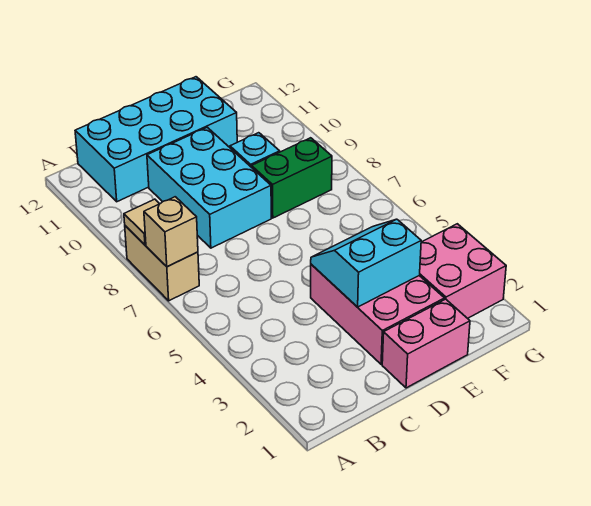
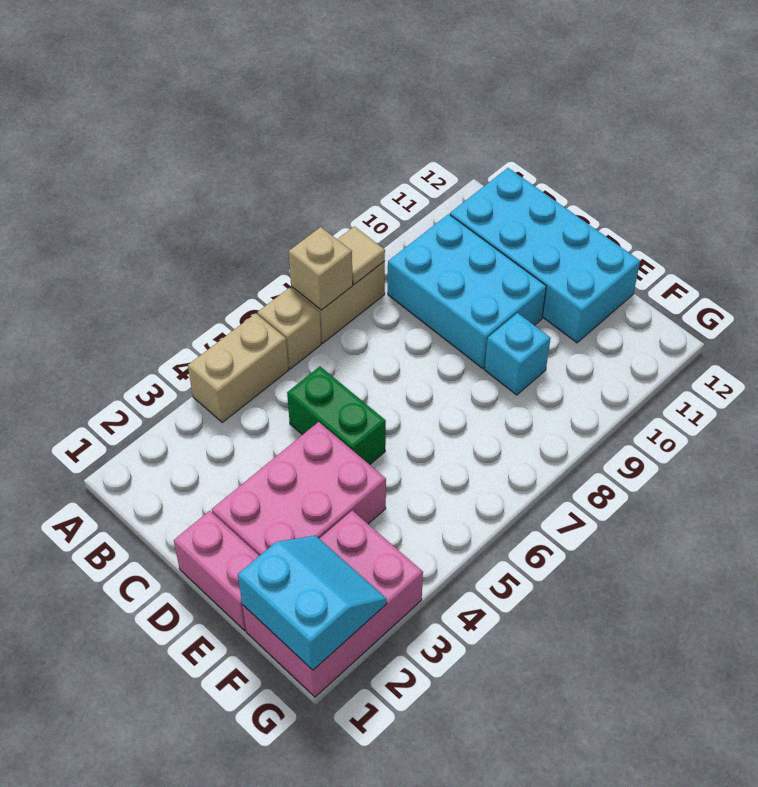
none -> tan 1x2 brick [188,313,288,422]
none -> tan 1x1 brick [257,288,321,369]
cyan 2x3 brick [147,127,271,248] -> cyan 2x3 brick turned to [388,214,546,369]
cyan 2x2 slope [311,219,421,307] -> cyan 2x2 slope moved to [238,536,387,670]
green 1x2 brick [252,138,332,218] -> green 1x2 brick moved to [287,366,386,465]
pink 2x2 brick [419,224,506,318] -> pink 2x3 brick [242,511,423,697]

